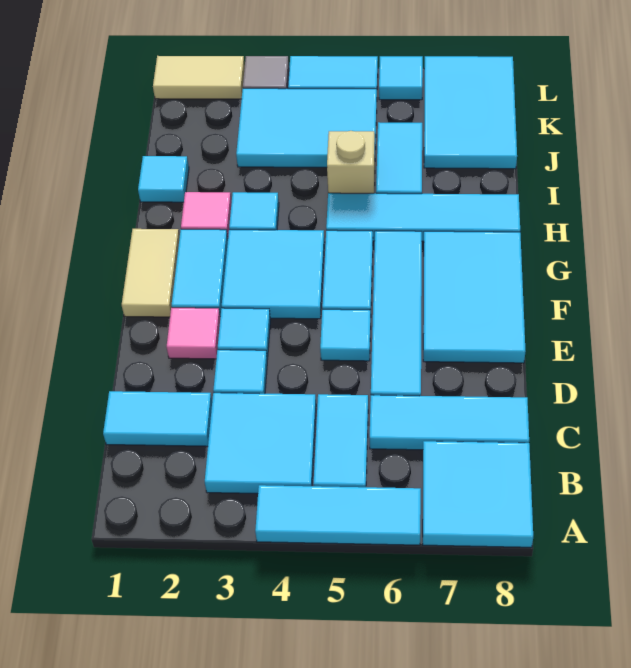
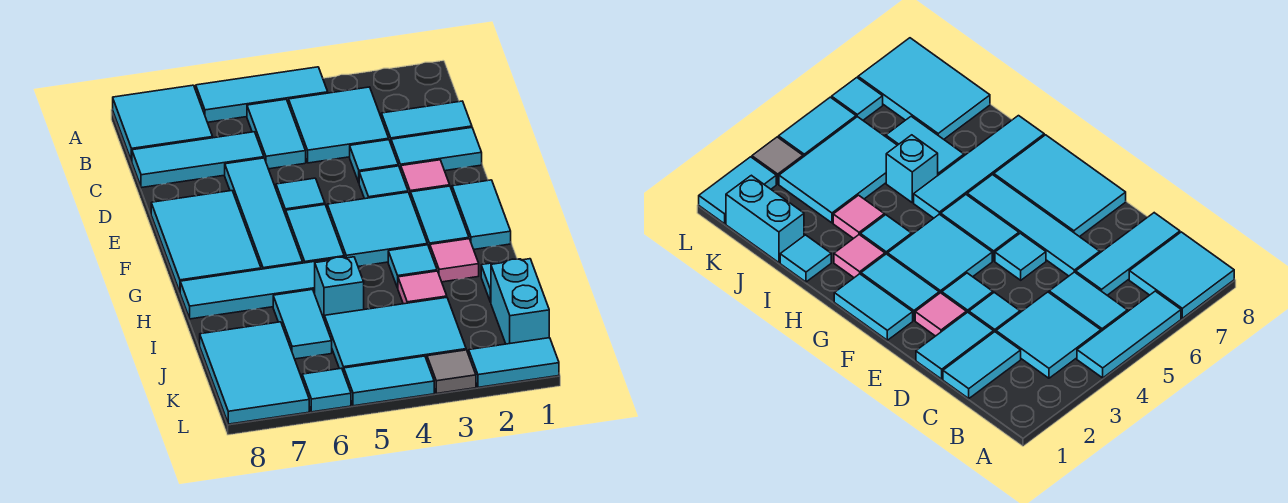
none -> cyan 1x2 tile [391,128,482,171]
tan 1x2 tile [122,229,180,317] -> cyan 1x2 tile [452,180,511,249]
none -> pink 1x1 tile [398,271,447,304]
tan 1x1 brick [327,131,375,193] -> cyan 1x1 brick [315,257,364,318]
none -> cyan 1x2 brick [491,259,549,344]
tan 1x2 tile [153,56,245,99] -> cyan 1x2 tile [469,338,559,387]

